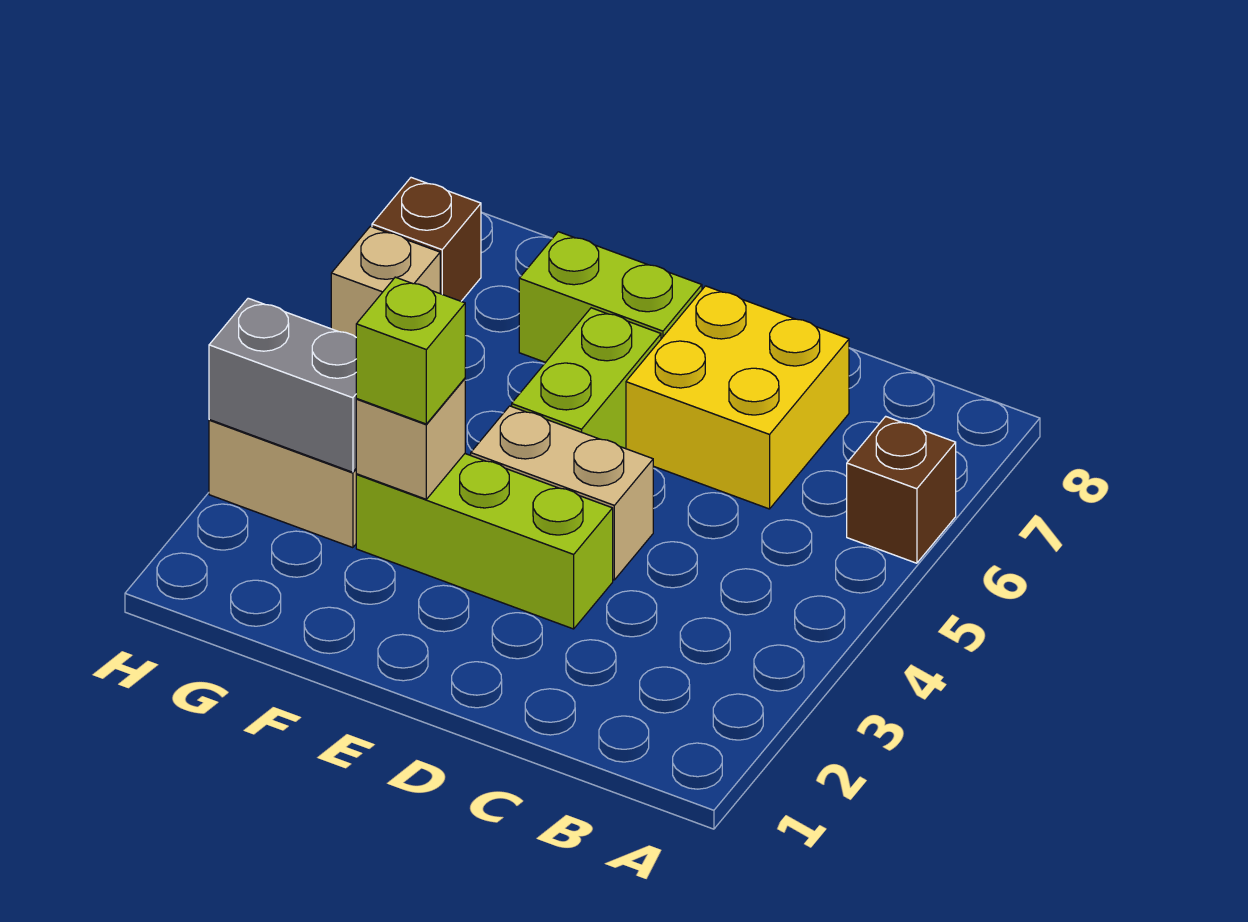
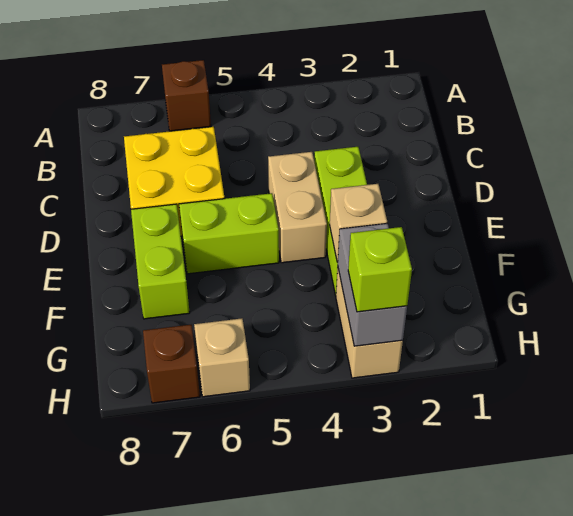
lime 1x1 brick [356,277,465,424] -> lime 1x1 brick moved to [348,227,412,312]

